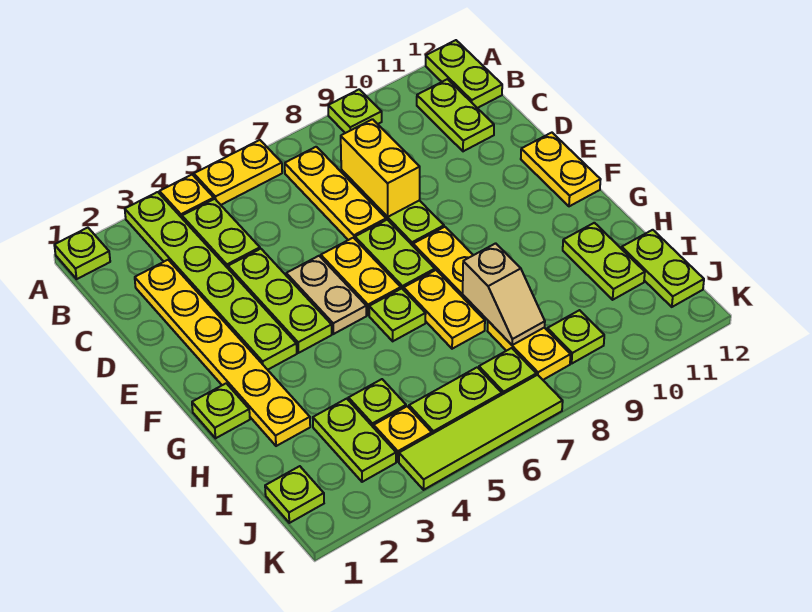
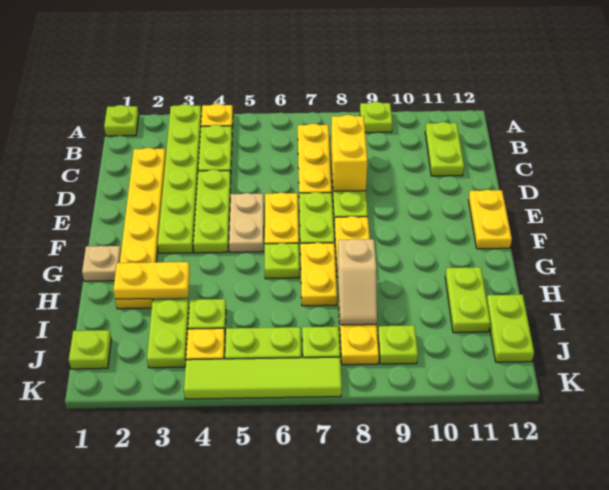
yellow 1x2 plate [194,140,282,205] -> yellow 1x2 plate moved to [113,262,190,299]
lime 1x2 plate [426,40,502,108] -> none
lime 1x1 plate [192,383,250,438] -> tan 1x1 plate [82,246,121,281]

